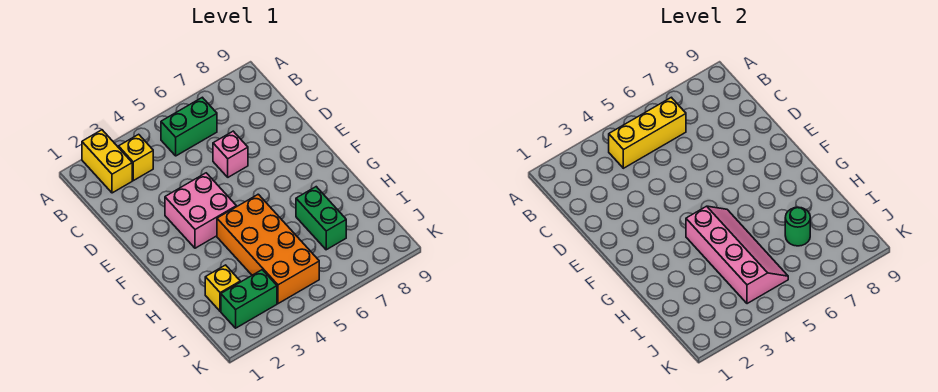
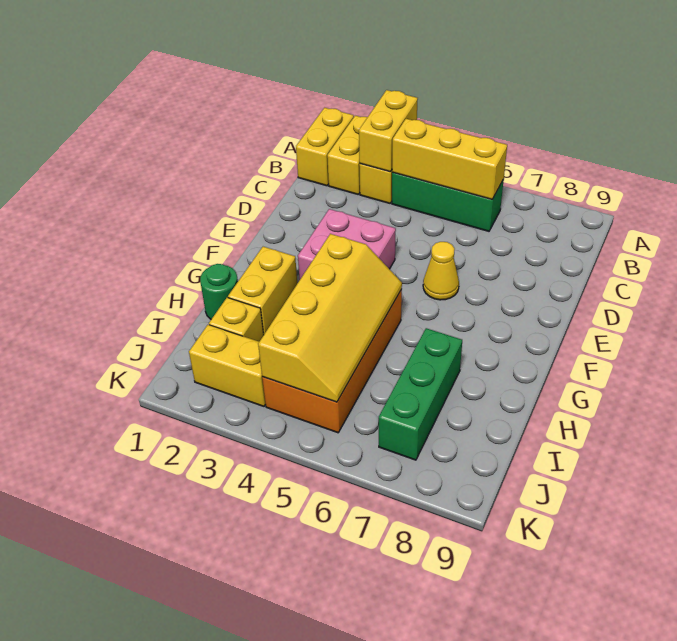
none -> yellow 1x2 brick [296,108,354,186]
none -> yellow 1x2 brick [359,90,418,172]
green 1x2 brick [161,97,217,156] -> green 1x3 brick [392,172,504,231]
pink 1x1 brick [213,131,248,177] -> none
none -> yellow 1x1 cone [423,242,459,300]
none -> yellow 1x2 brick [228,247,297,335]
pink 2x4 slope [686,206,788,304] -> yellow 2x4 slope [258,234,402,402]
green 1x2 brick [296,187,346,250] -> green 1x3 brick [379,328,462,460]
green 1x1 round brick [785,207,810,246] -> green 1x1 round brick moved to [200,264,238,319]
green 1x2 brick [221,270,277,328] -> yellow 1x2 brick [189,325,266,406]

